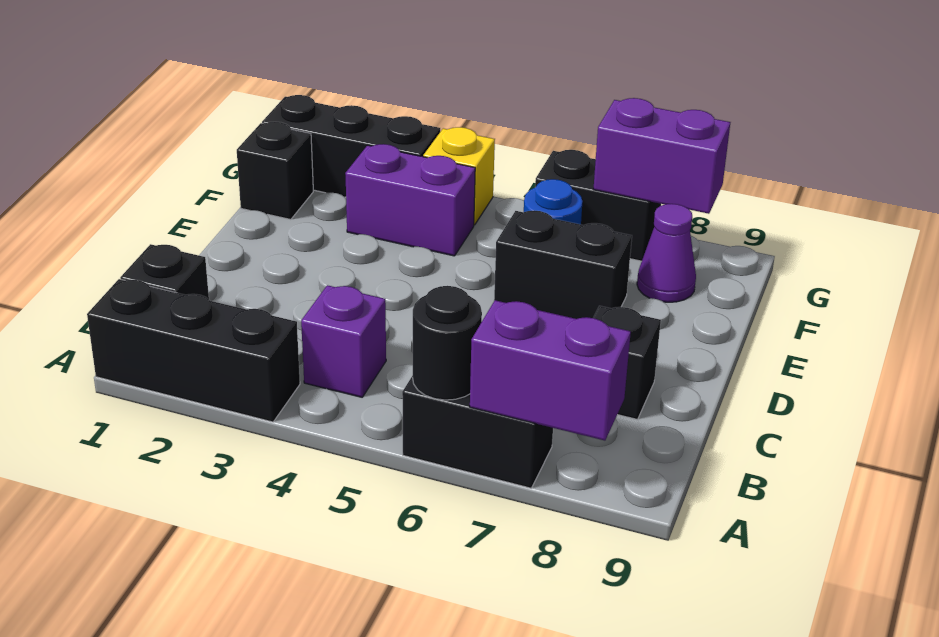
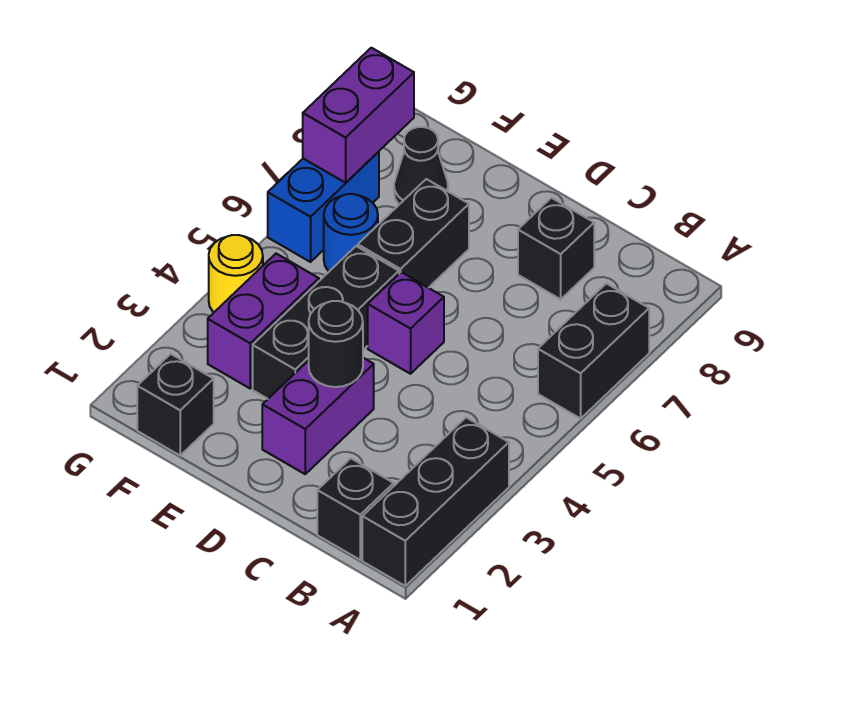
black 1x1 round brick [413,286,482,400] -> black 1x1 round brick moved to [309,301,363,387]
purple 1x2 brick [470,300,631,441] -> purple 1x2 brick moved to [262,358,374,474]
purple 1x1 brick [301,285,386,397] -> purple 1x1 brick moved to [368,272,444,374]
purple 1x1 cone [637,204,696,302] -> black 1x1 cone [394,127,448,204]
black 1x3 brick [262,95,440,197] -> black 1x3 brick moved to [253,246,399,399]
yellow 1x1 brick [423,127,495,225] -> yellow 1x1 round brick [209,235,263,312]
black 1x2 brick [535,150,661,261] -> blue 1x2 brick [268,152,379,262]

